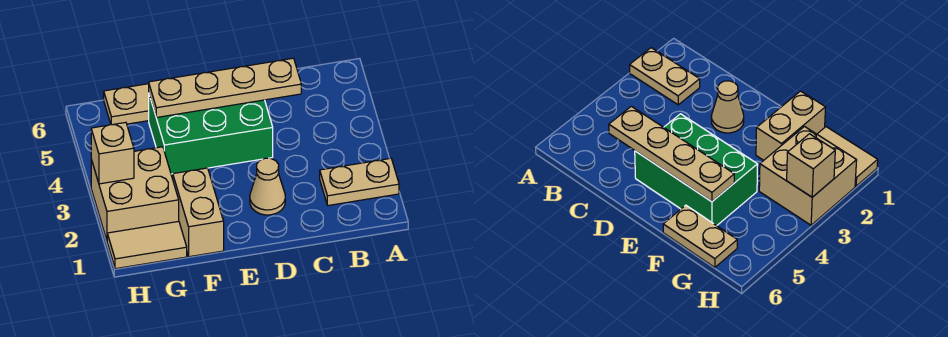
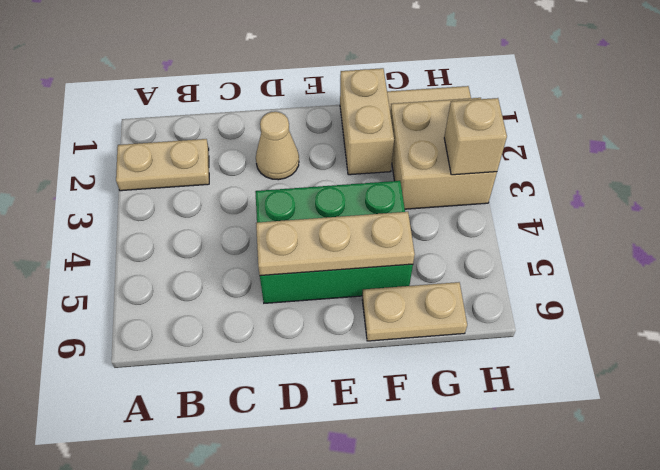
tan 1x4 plate [149,58,301,117] -> tan 1x3 plate [256,212,415,276]

